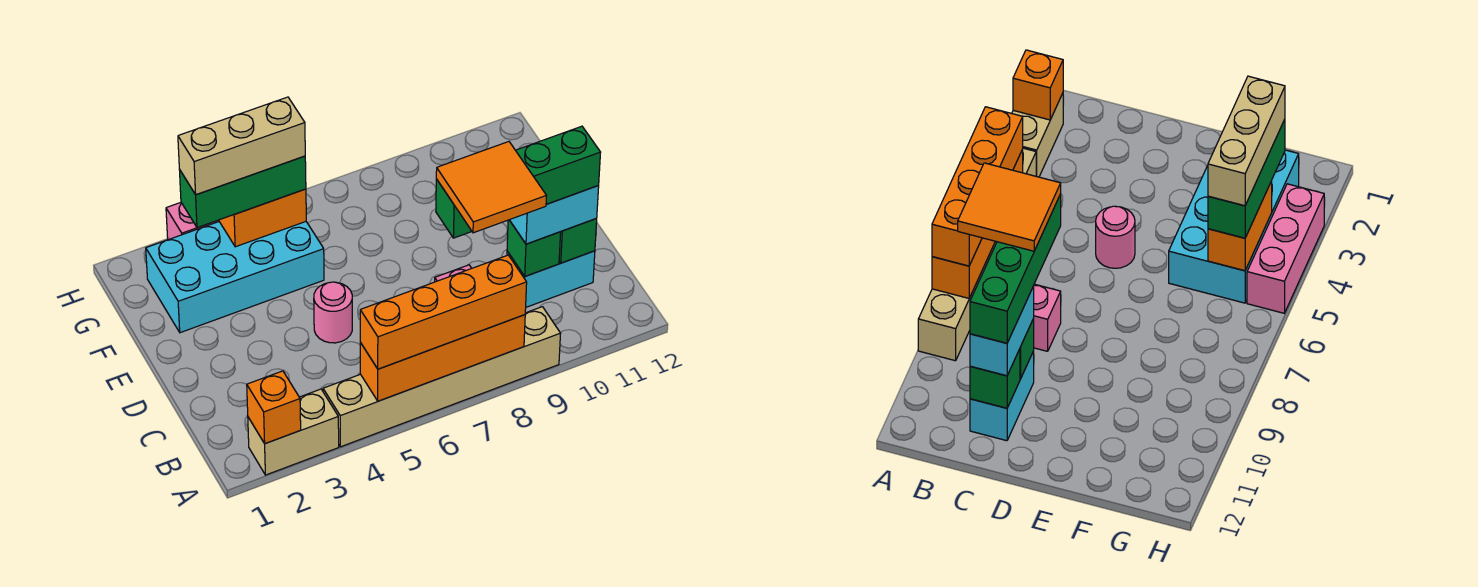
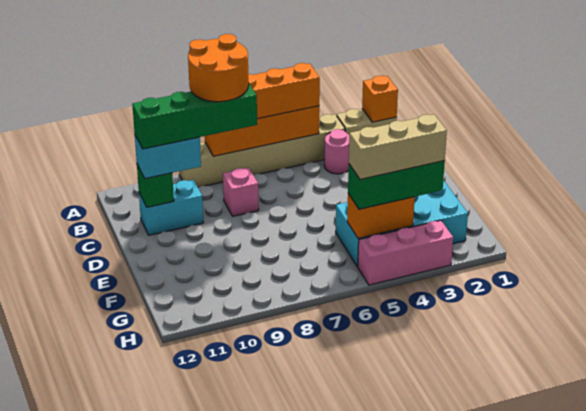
orange 2x2 tile [436,142,546,233] -> orange 2x2 round brick [188,34,249,102]
green 1x1 brick [507,220,561,276] -> none
pink 1x1 round brick [314,282,352,343] -> pink 1x1 round brick moved to [324,129,349,174]

